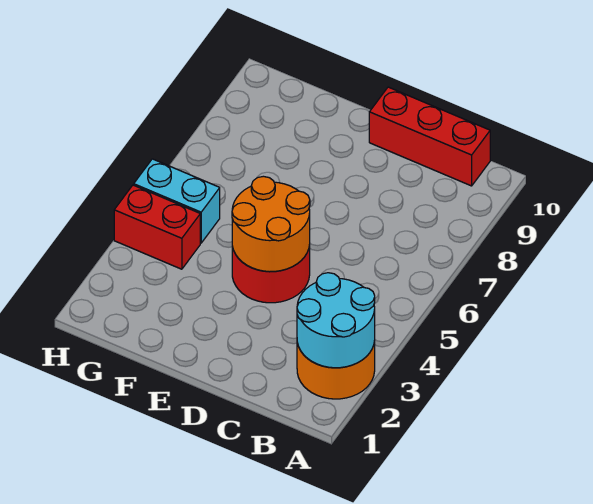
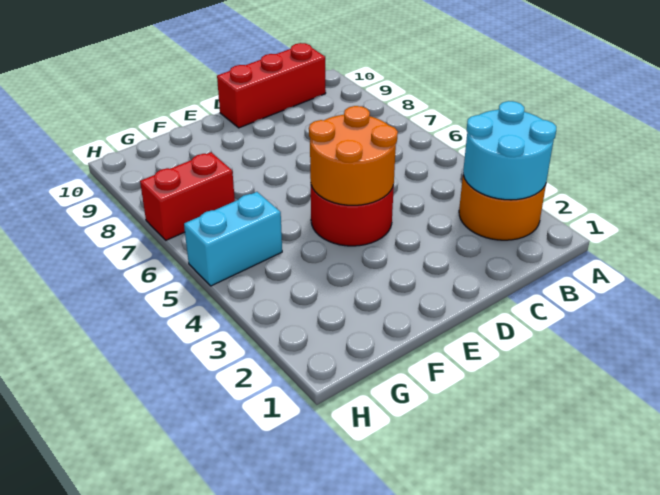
red 1x2 brick [114,185,200,269] -> red 1x2 brick moved to [140,152,235,240]

